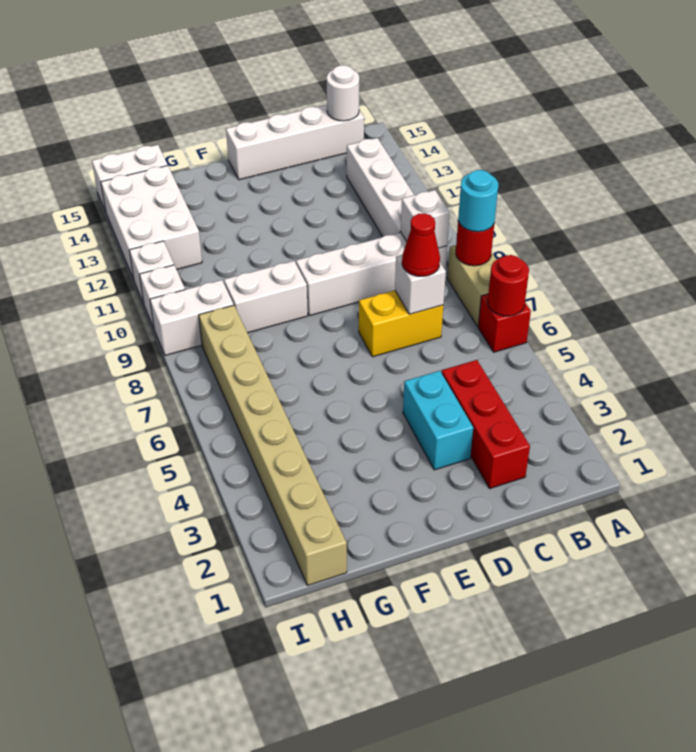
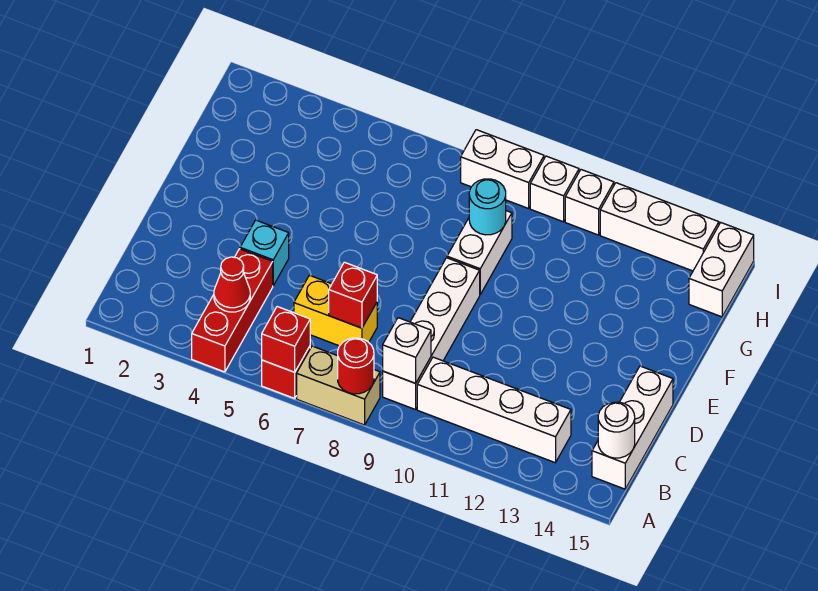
red 1x1 round brick [488,255,529,316] -> red 1x1 brick [262,307,310,372]
cyan 1x1 round brick [458,170,498,232] -> cyan 1x1 round brick moved to [469,179,506,235]
white 1x4 brick [226,105,364,180] -> white 1x3 brick [592,366,673,489]
red 1x3 brick [442,360,530,488] -> red 1x3 brick turned to [192,249,273,372]
yellow 1x2 brick [359,290,443,357] -> yellow 1x2 brick turned to [294,275,377,346]
white 1x1 brick [395,255,446,314] -> red 1x1 brick [329,262,377,328]
red 1x1 cone [402,213,440,276] -> red 1x1 cone moved to [214,257,250,312]
cyan 1x2 brick [403,371,473,470] -> cyan 1x1 brick [240,220,289,286]
tan 1x8 brick [199,305,347,586] -> none
white 1x2 brick [150,280,234,355] -> white 1x2 brick turned to [461,130,544,208]
white 2x3 brick [101,166,202,279] -> white 1x3 brick [600,183,719,271]

